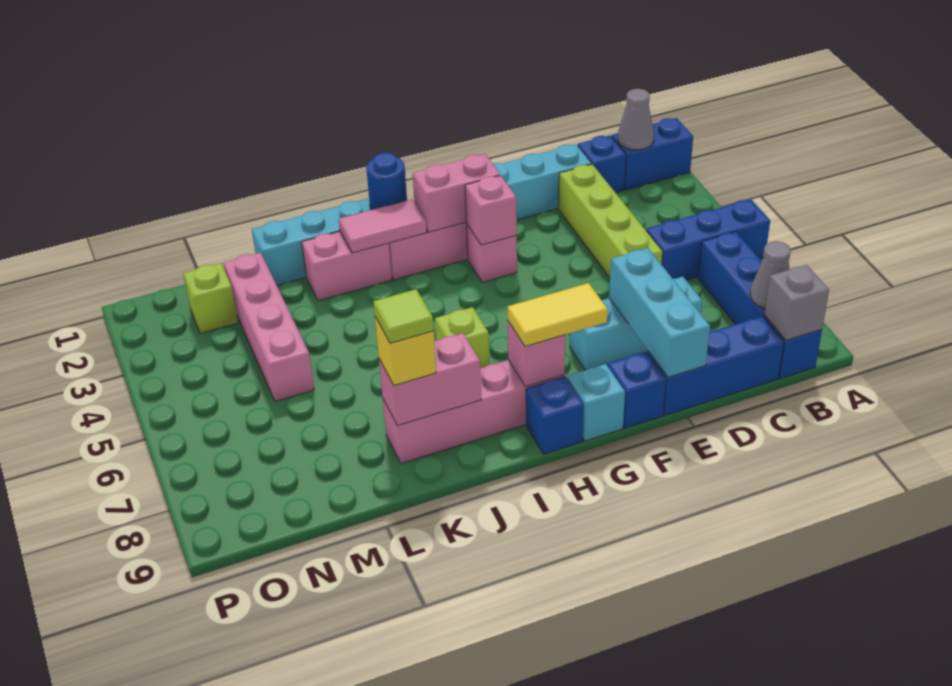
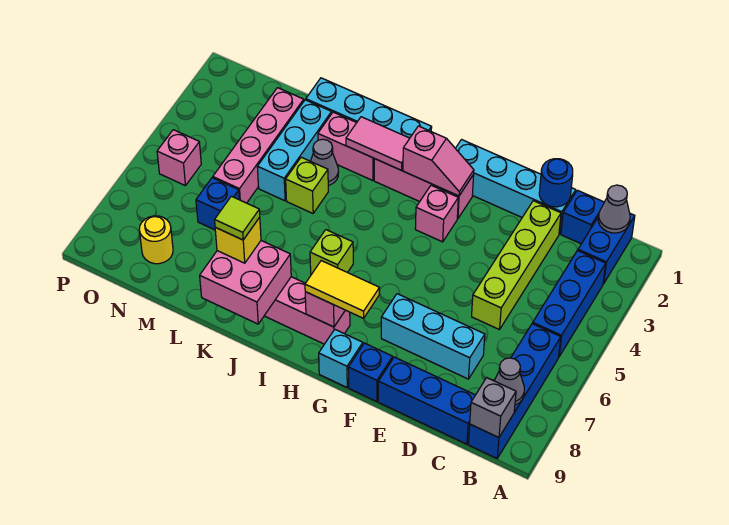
blue 1x2 brick [612,118,693,190] -> blue 1x2 brick turned to [578,214,635,284]
blue 1x3 brick [646,199,770,281] -> blue 1x3 brick turned to [532,250,606,356]
cyan 1x3 brick [609,248,710,377] -> cyan 1x3 brick moved to [257,100,332,201]
pink 1x2 brick [413,154,500,232] -> pink 1x2 slope [403,126,474,196]
pink 1x1 brick [465,175,517,245] -> pink 1x1 brick moved to [157,130,201,186]
blue 1x1 brick [526,377,584,454] -> blue 1x1 brick moved to [196,178,239,230]
blue 1x1 round brick [366,153,407,210] -> blue 1x1 round brick moved to [539,159,573,207]
pink 1x2 brick [379,333,481,426] -> pink 2x2 brick [200,241,291,324]
none -> grey 1x1 cone [311,139,338,185]
lime 1x1 brick [183,263,238,333] -> lime 1x1 brick moved to [286,157,328,213]
none -> yellow 1x1 round brick [139,216,173,264]

